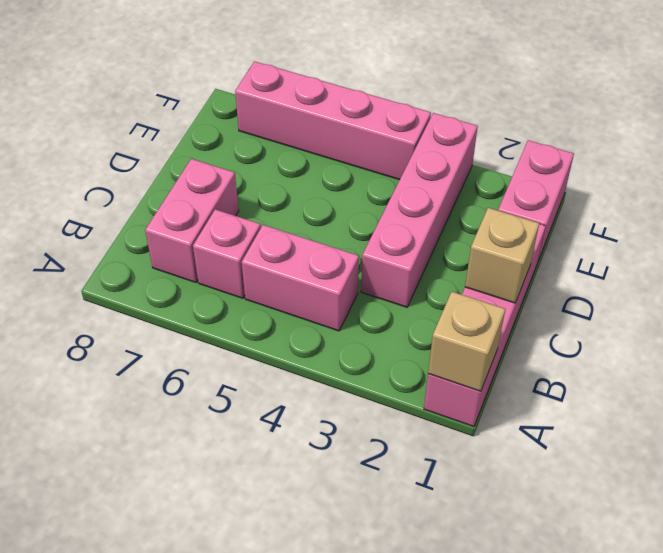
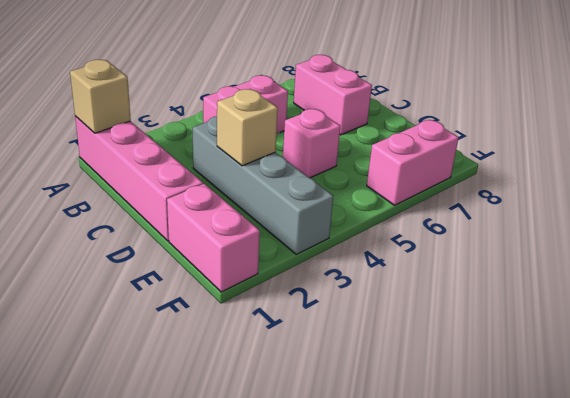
pink 1x1 brick [193,209,261,298] -> pink 1x1 brick moved to [283,109,340,178]
tan 1x1 brick [465,208,539,303] -> tan 1x1 brick moved to [217,89,278,166]
pink 1x4 brick [361,113,478,307] -> grey 1x4 brick [193,116,333,254]
pink 1x4 brick [235,61,431,180] -> pink 1x2 brick [367,120,459,205]

